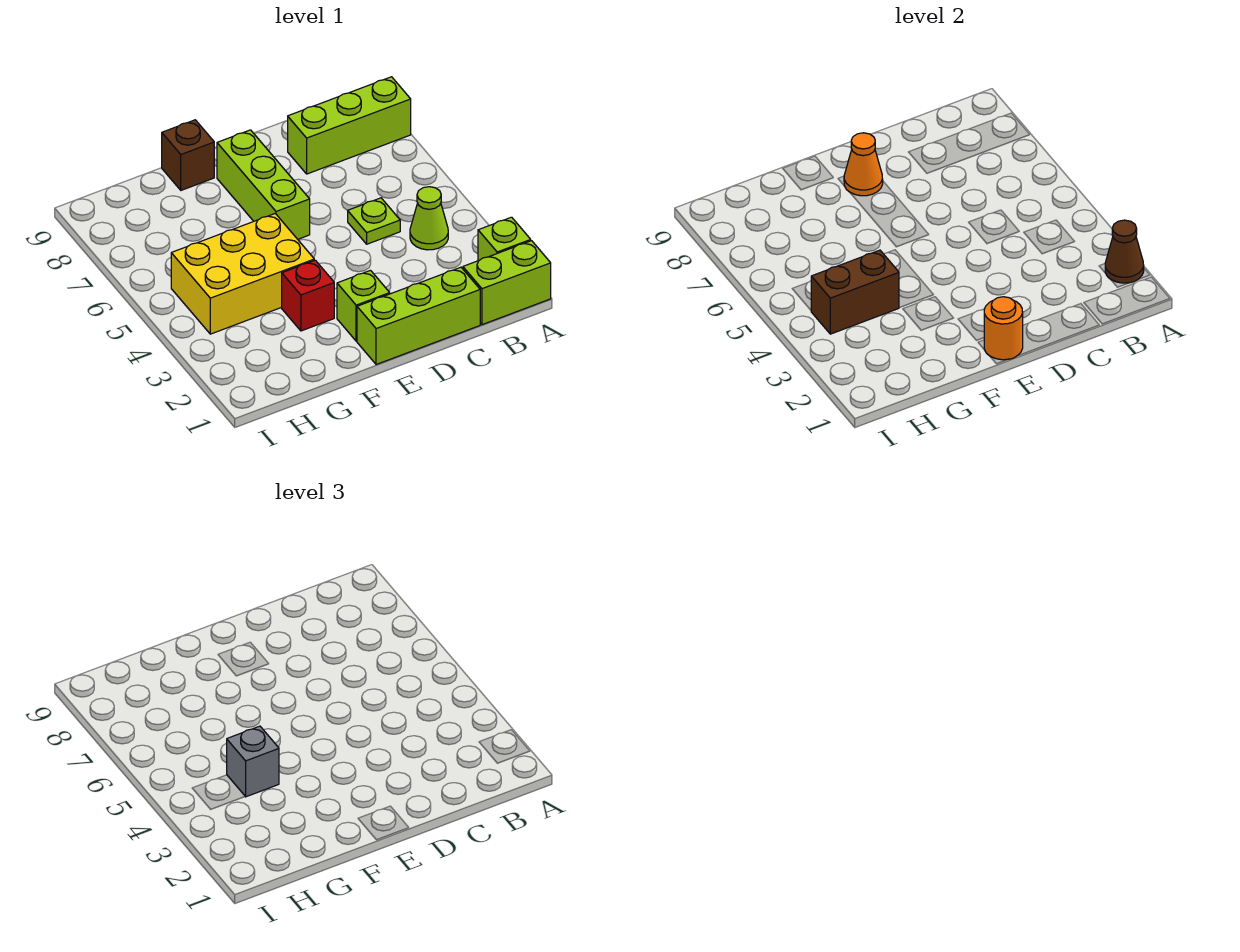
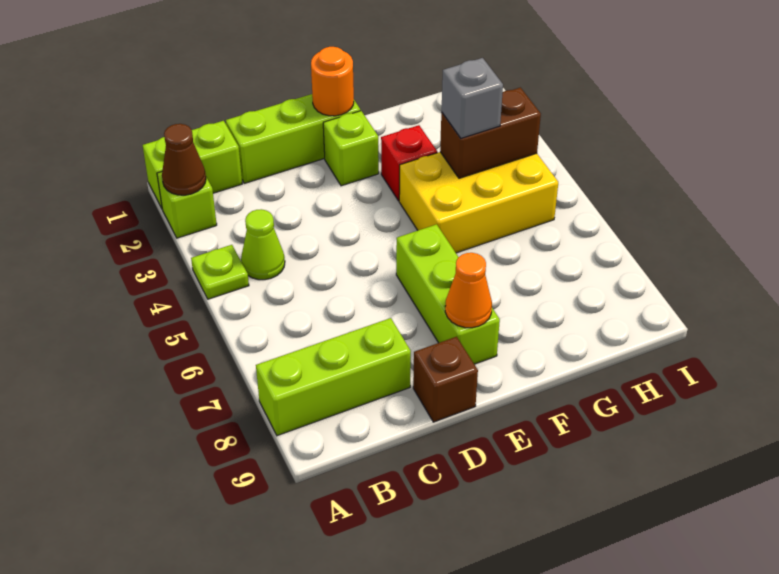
lime 1x1 plate [348,198,400,244] -> lime 1x1 plate moved to [191,245,249,299]
brown 1x1 brick [162,120,214,190] -> brown 1x1 brick moved to [413,337,478,422]

